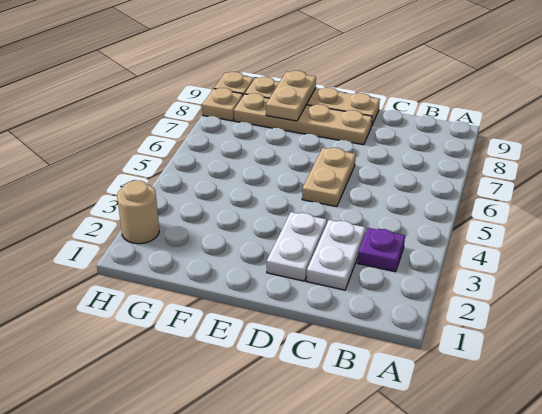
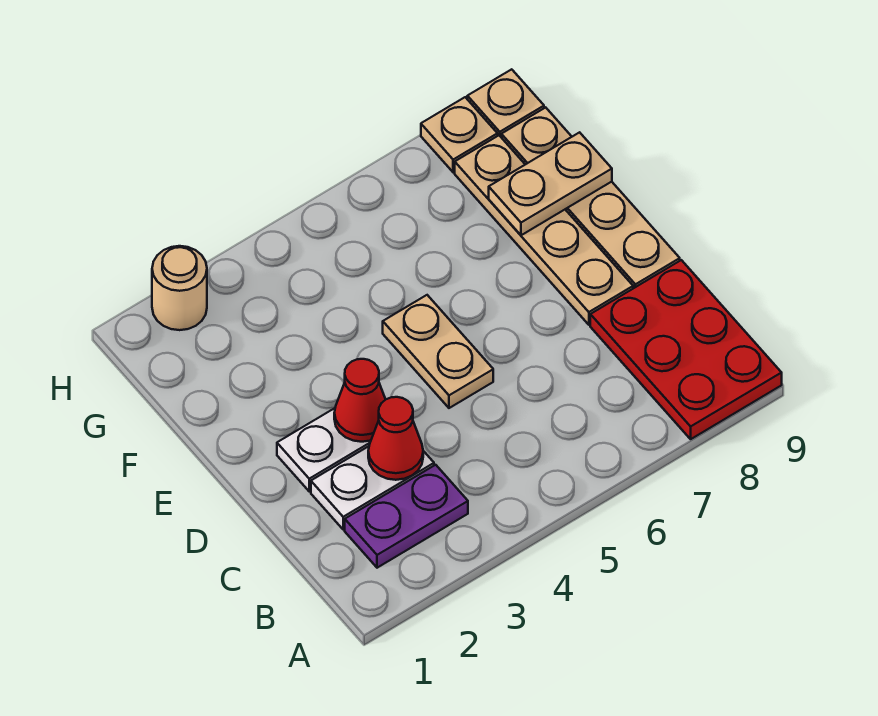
none -> red 2x3 plate [590,260,782,439]
purple 1x1 plate [358,228,405,272] -> purple 1x2 plate [345,465,468,568]
none -> red 1x1 cone [368,397,423,480]
none -> red 1x1 cone [334,359,386,442]
tan 1x2 plate [302,148,356,207] -> tan 1x2 plate turned to [383,295,493,408]

